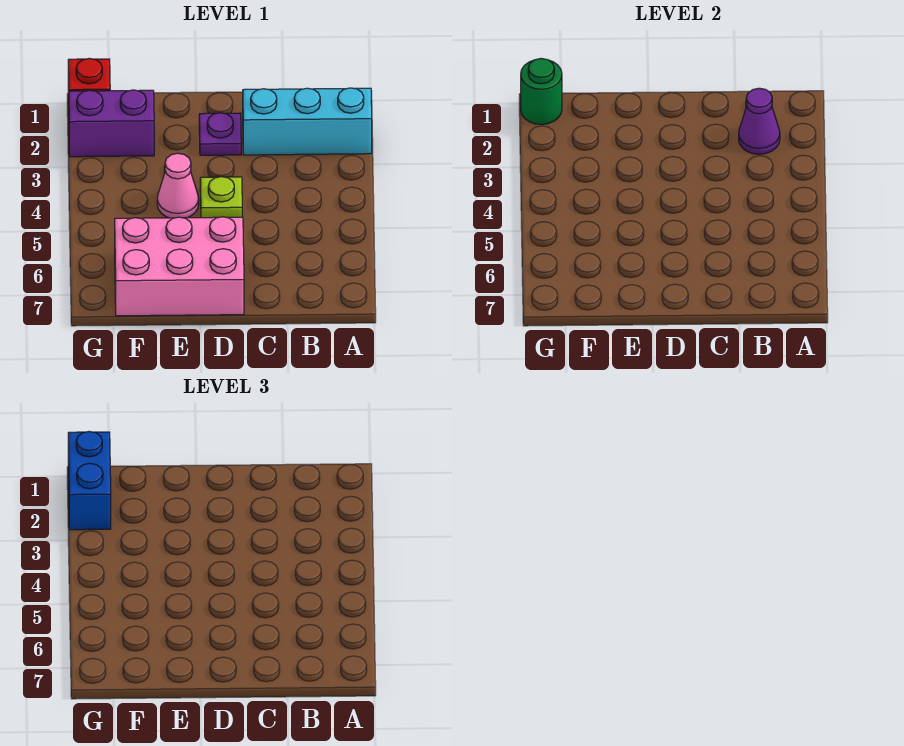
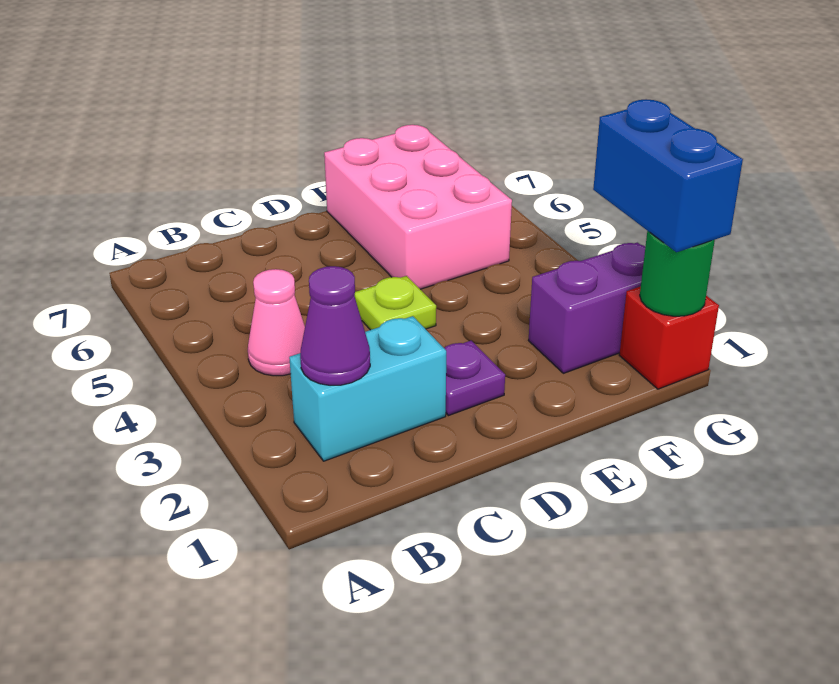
cyan 1x3 brick [243,88,372,155] -> cyan 1x2 brick [289,316,446,461]
pink 2x3 brick [115,217,244,316] -> pink 2x3 brick turned to [324,125,512,289]
pink 1x1 cone [157,153,199,218] -> pink 1x1 cone moved to [248,269,305,376]

